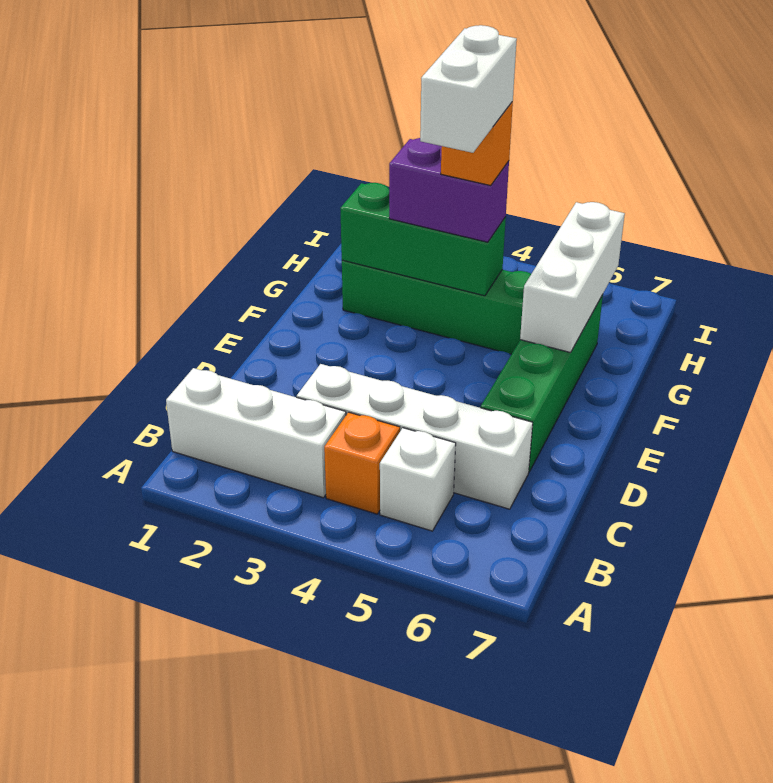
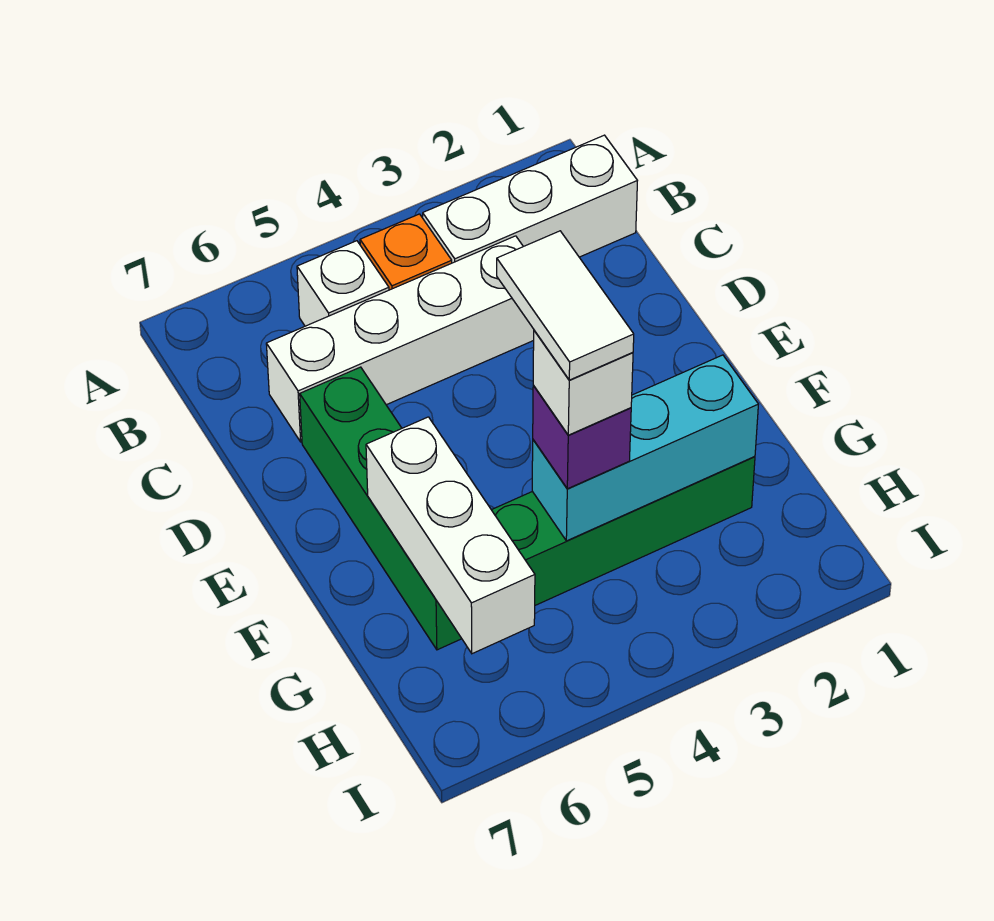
white 1x2 brick [420,25,517,153] -> white 1x2 tile [497,231,634,380]
green 1x3 brick [340,183,506,296] -> cyan 1x3 brick [532,355,758,541]
purple 1x2 brick [389,138,509,242] -> purple 1x1 brick [533,385,631,489]
orange 1x1 brick [441,102,513,186] -> white 1x1 brick [533,330,633,435]

